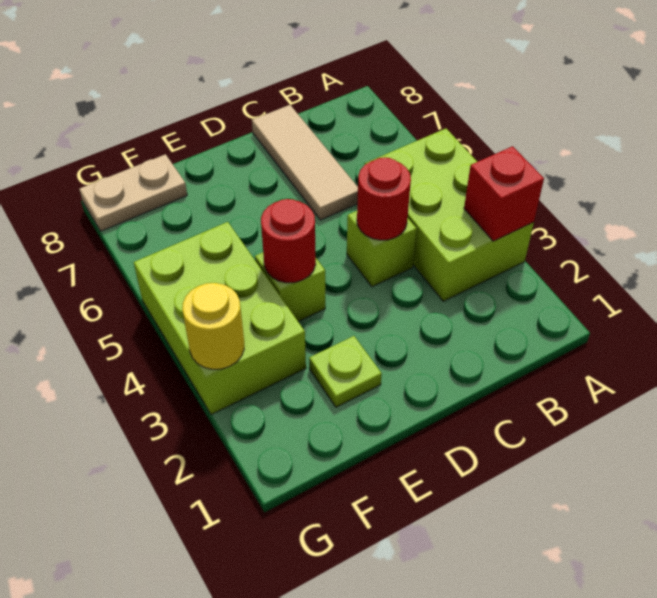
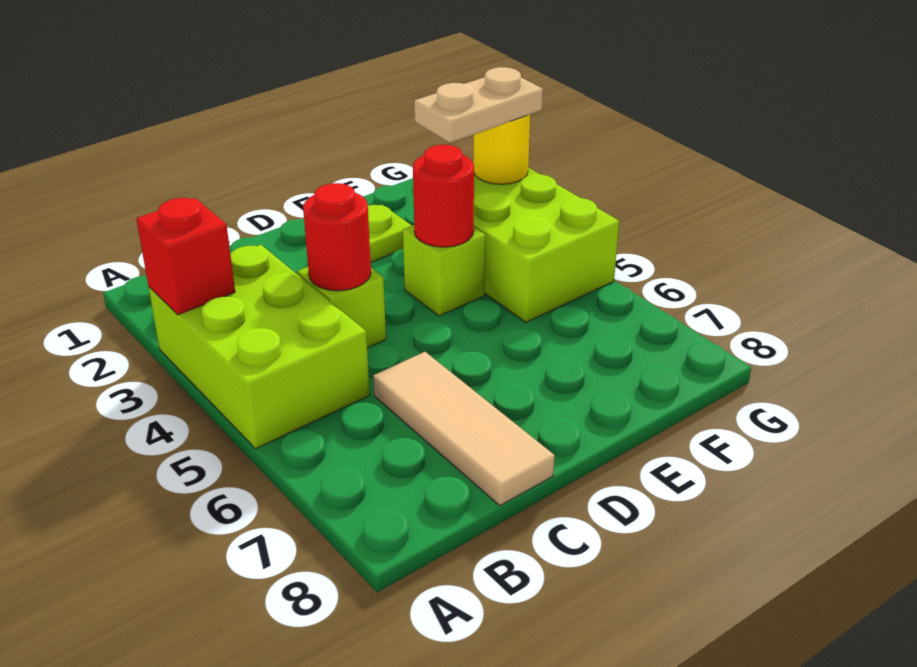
tan 1x2 plate [79,154,187,231] -> tan 1x2 plate moved to [414,67,543,143]

